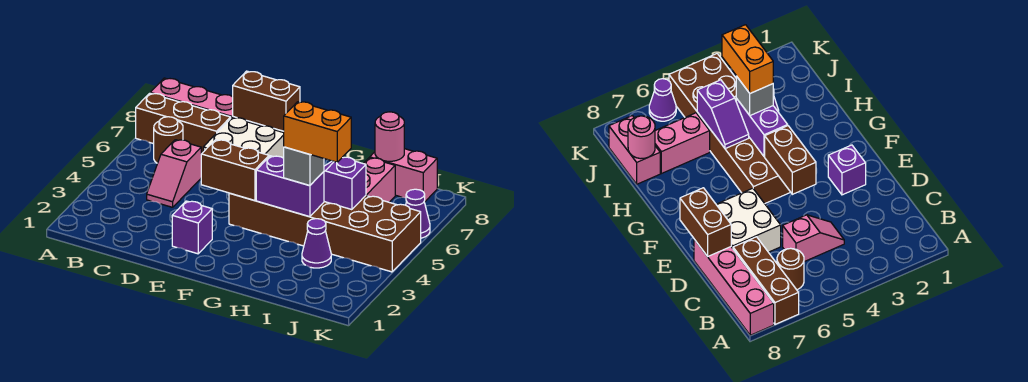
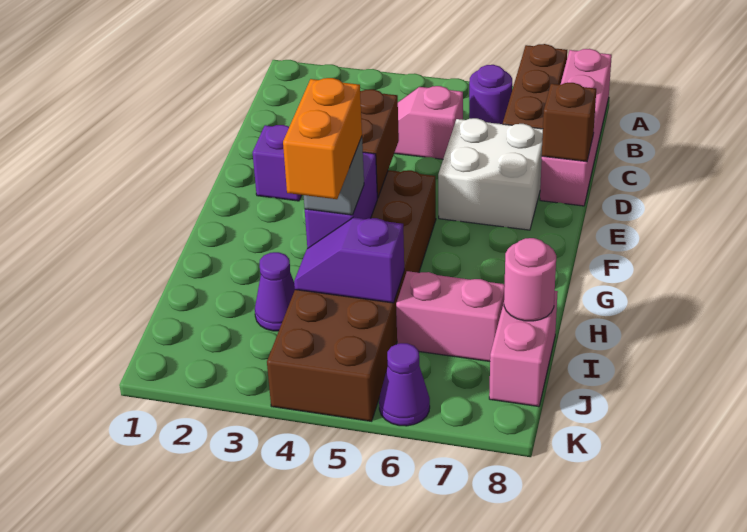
brown 1x1 round brick [154,117,183,163] -> purple 1x1 round brick [469,65,512,124]
brown 1x2 brick [233,71,300,131] -> brown 1x1 brick [542,83,596,162]
purple 1x2 slope [324,157,366,210] -> purple 1x2 slope turned to [294,217,404,303]

